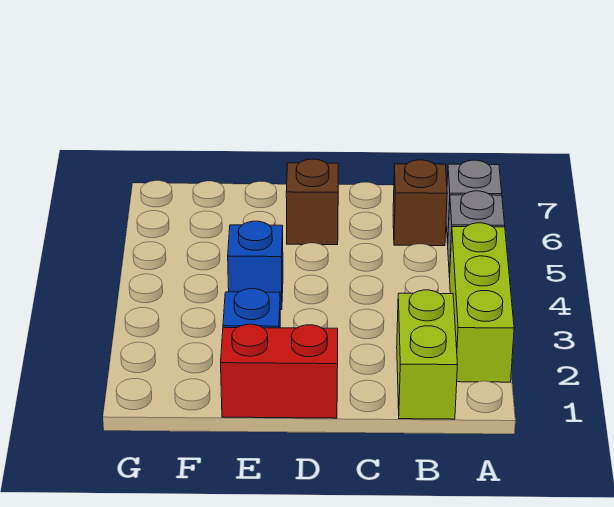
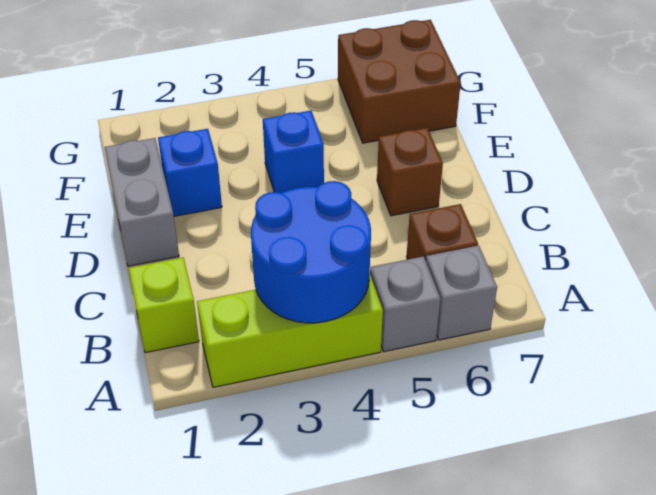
none -> blue 2x2 round brick [251,181,371,323]
lime 1x2 brick [397,290,458,419] -> lime 1x1 brick [129,258,199,353]
red 1x2 brick [221,324,338,418] -> grey 1x2 brick [105,138,179,266]
none -> brown 2x2 brick [338,20,461,143]

